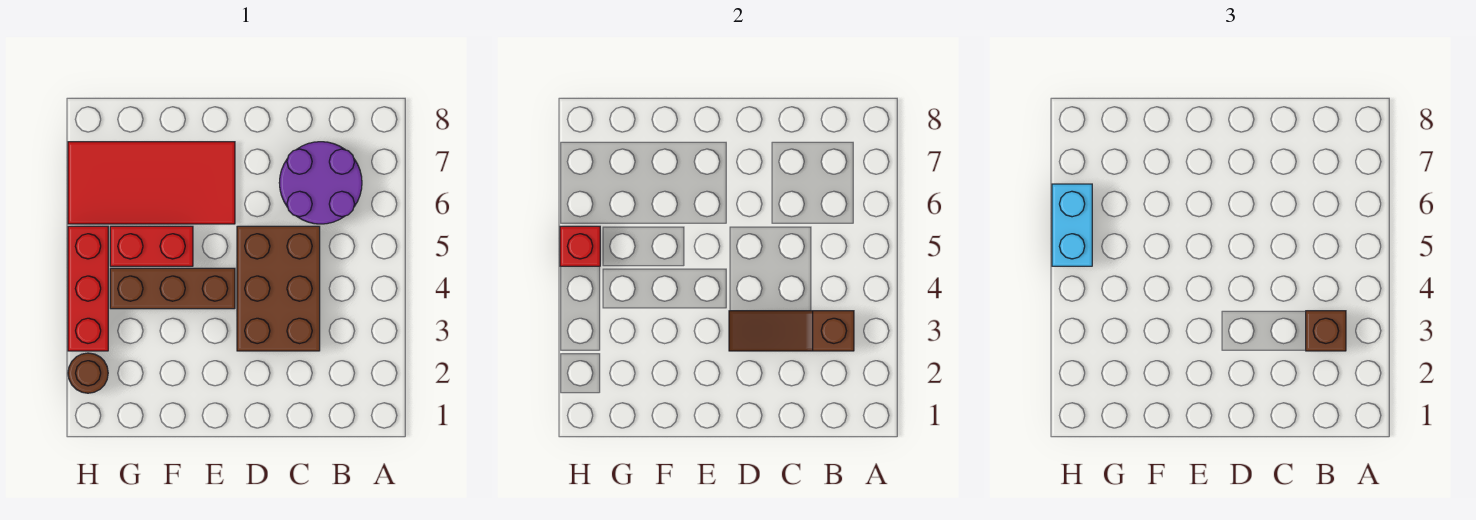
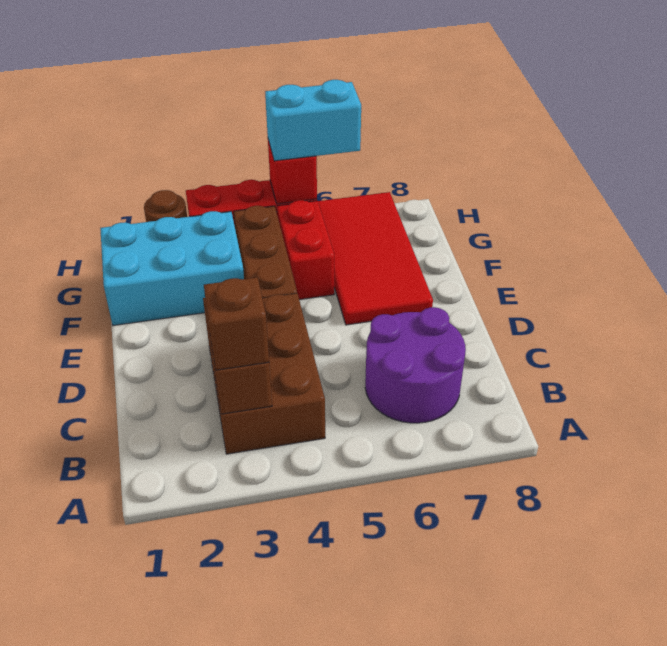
brown 2x3 brick [237,226,320,351] -> brown 2x3 brick turned to [205,293,325,454]
none -> cyan 2x3 brick [100,211,244,326]

